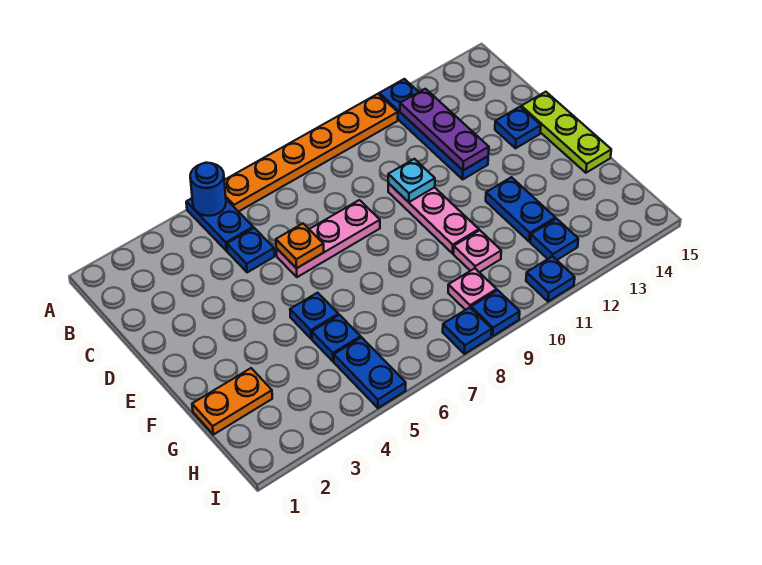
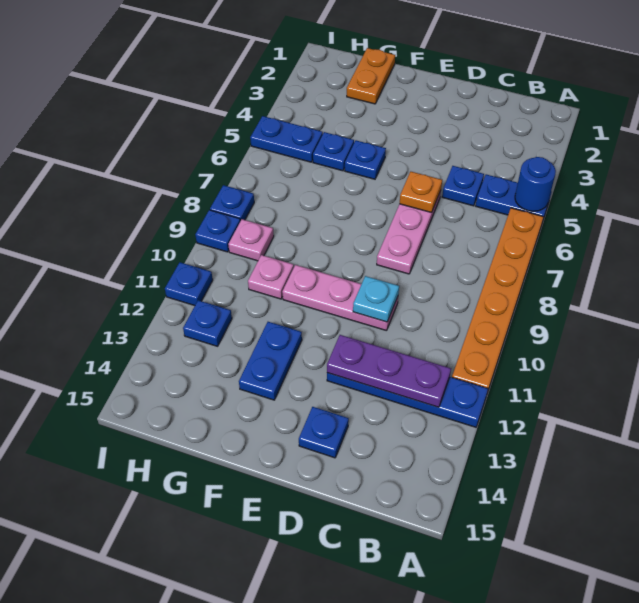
lime 1x3 plate [521,92,611,173] -> none
blue 1x2 plate [486,177,555,242] -> blue 1x2 plate turned to [239,322,302,400]

